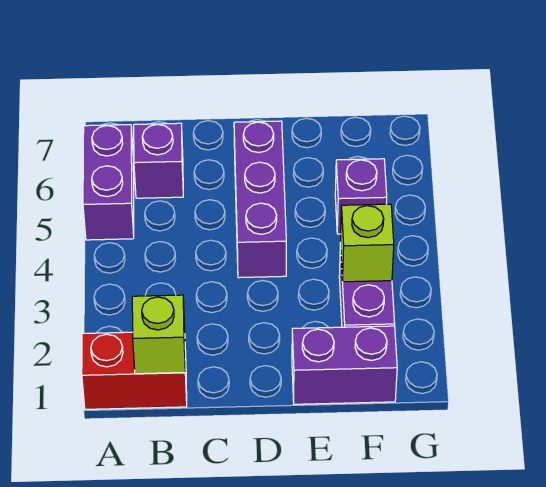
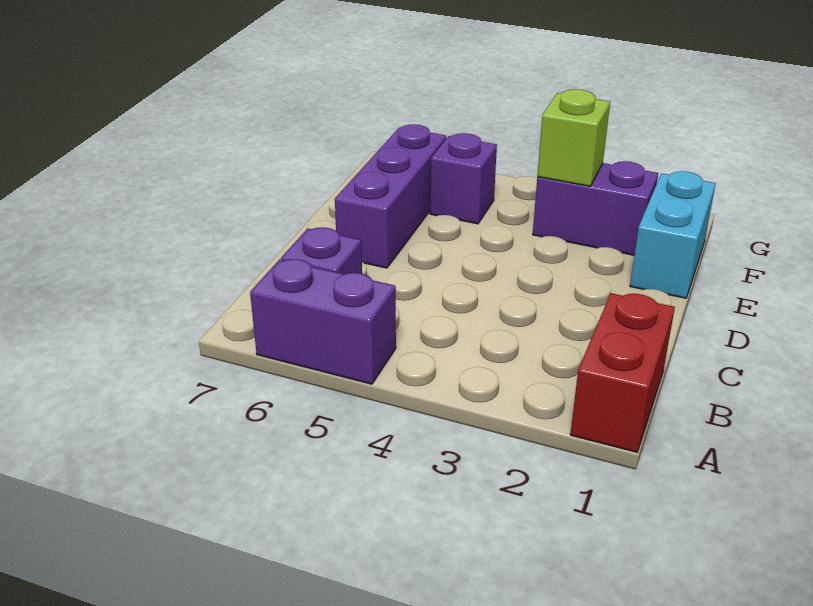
lime 1x1 brick [132,295,185,374] -> none
purple 1x3 brick [234,121,286,278] -> purple 1x3 brick turned to [335,124,446,268]
purple 1x2 brick [292,326,397,404] -> cyan 1x2 brick [630,171,716,298]

